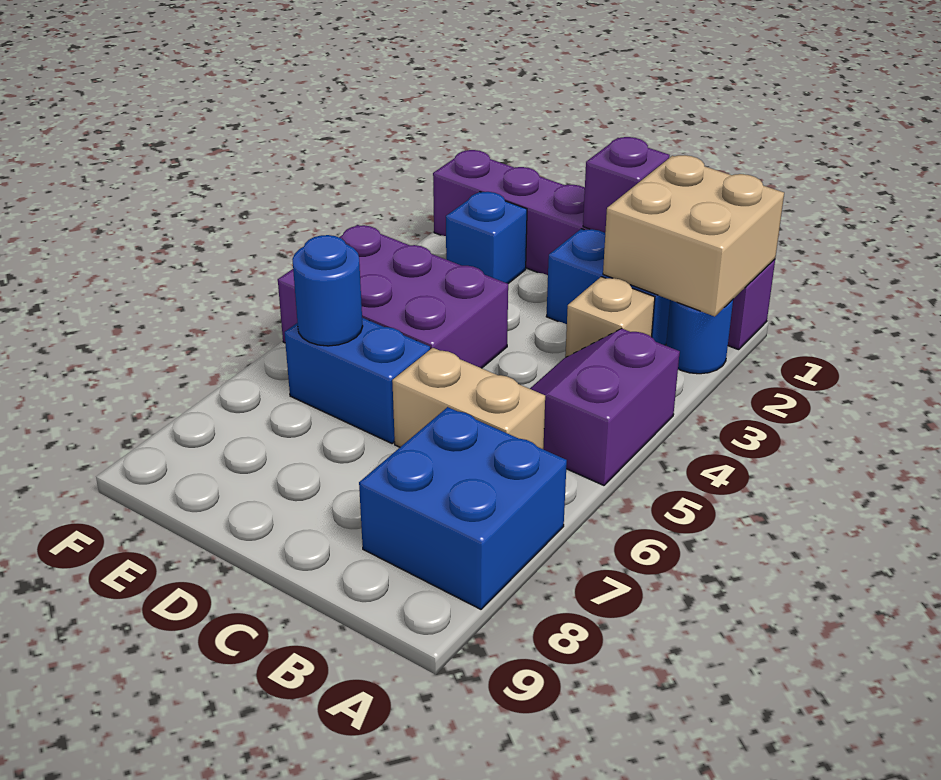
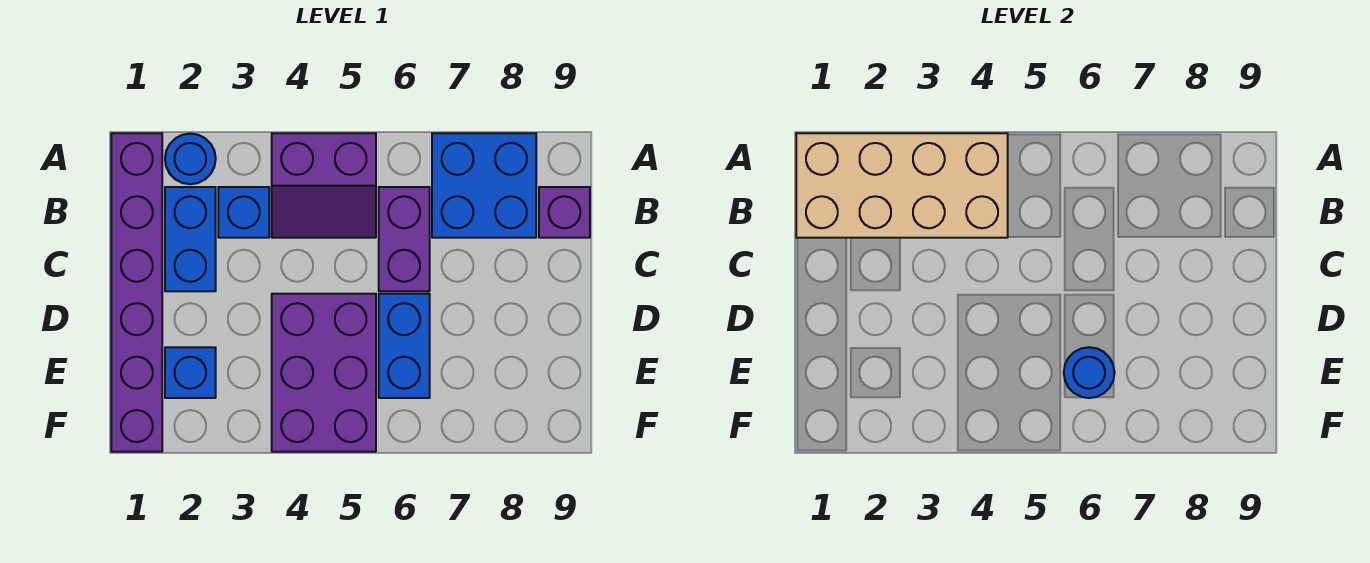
tan 2x2 brick [603,155,784,317] -> tan 2x4 brick [796,133,1008,238]
tan 1x1 brick [565,277,655,357] -> blue 1x1 brick [218,187,269,238]
tan 1x2 brick [392,348,545,449] -> purple 1x2 brick [379,187,430,291]
purple 1x1 brick [583,137,670,233] -> purple 1x1 brick moved to [539,187,590,238]

